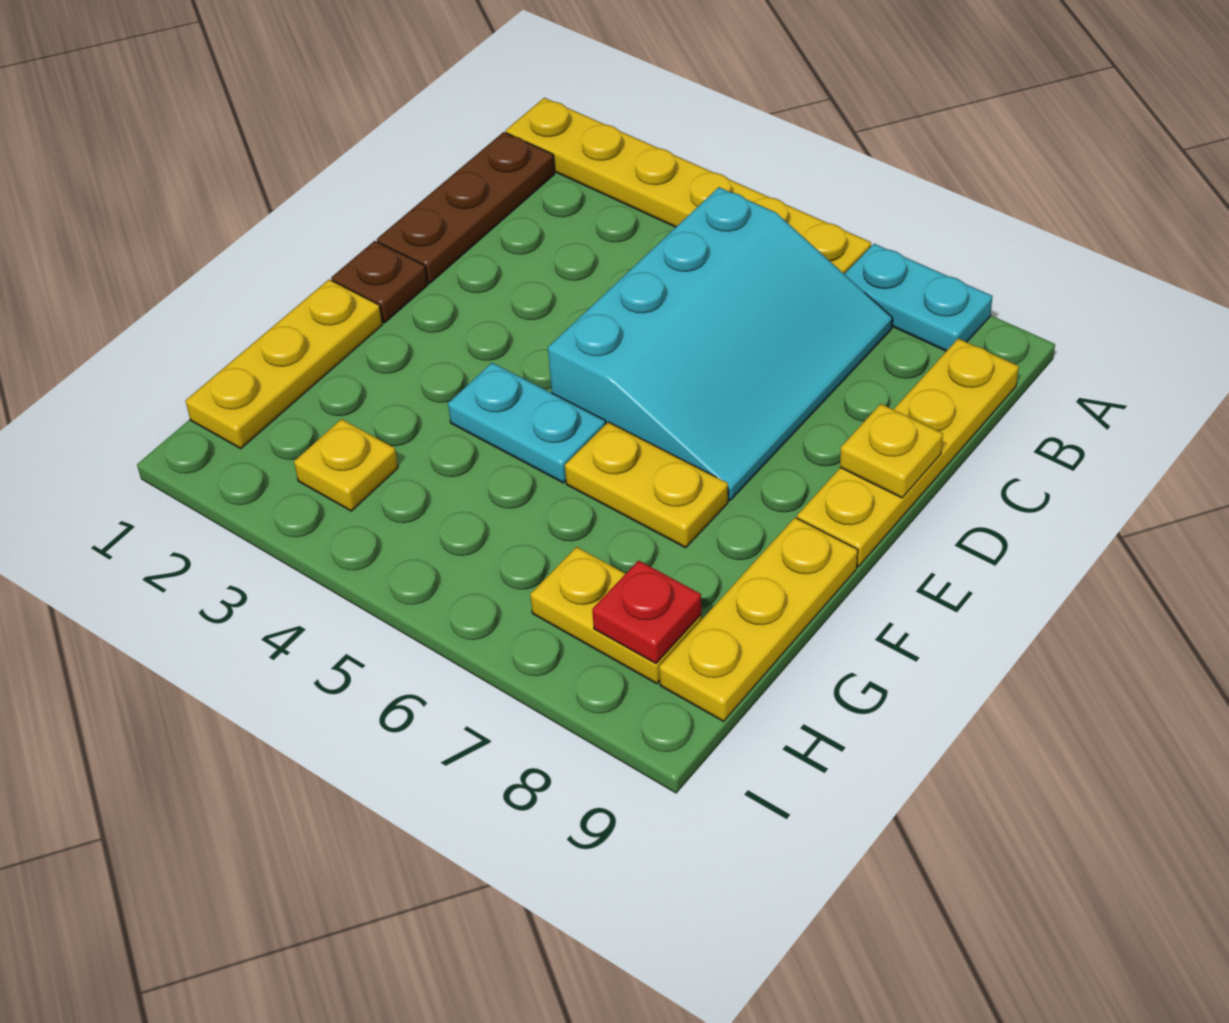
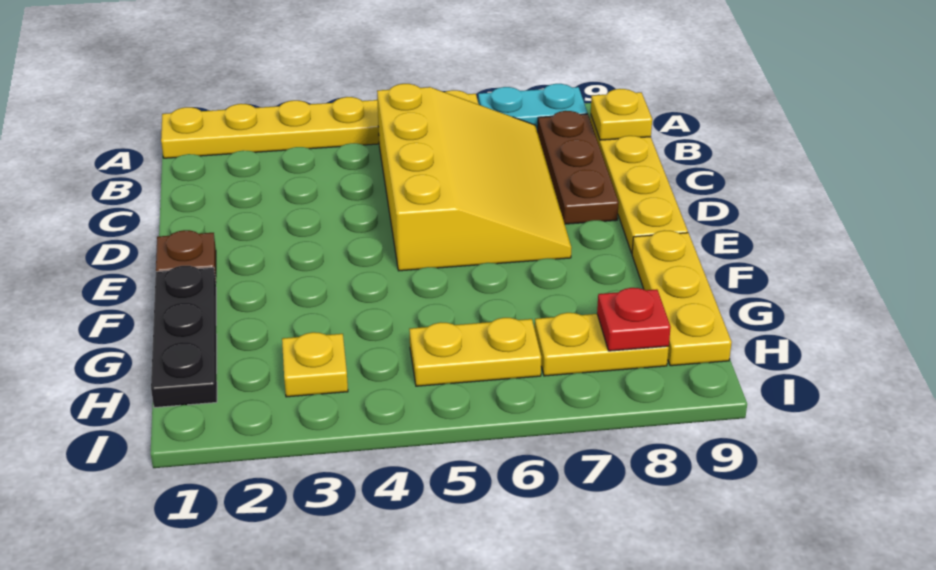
brown 1x3 plate [377,132,555,283] -> brown 1x3 plate moved to [538,111,619,224]
cyan 3x4 slope [548,187,892,500] -> yellow 3x4 slope [377,84,571,271]
yellow 1x1 plate [840,404,943,498] -> yellow 1x1 plate moved to [591,89,652,140]
yellow 1x3 plate [186,280,382,449] -> black 1x3 plate [151,266,217,408]
cyan 1x2 plate [448,363,606,483] -> none
yellow 1x2 plate [565,422,728,548] -> yellow 1x2 plate moved to [409,318,541,386]

